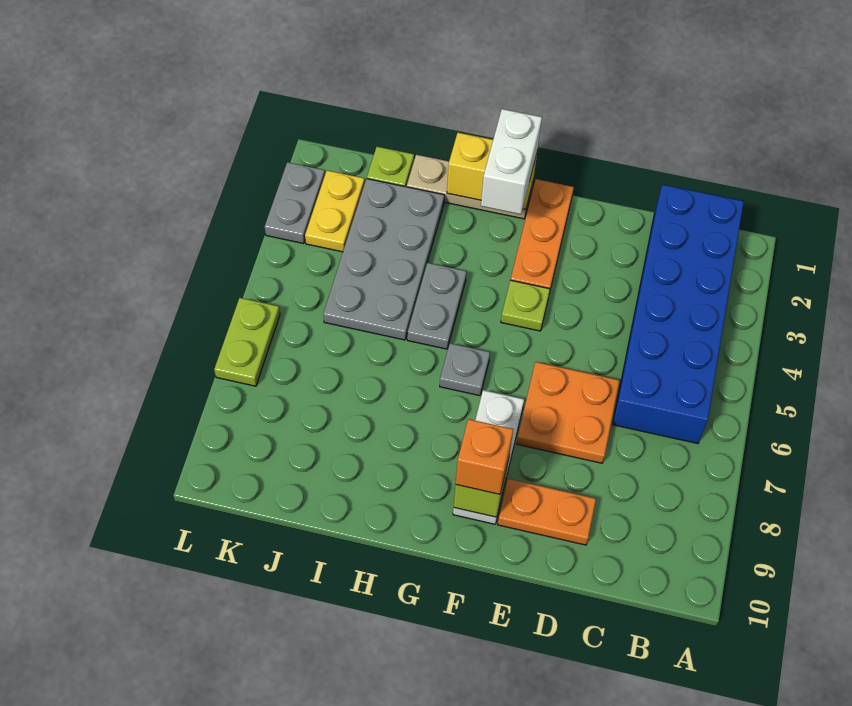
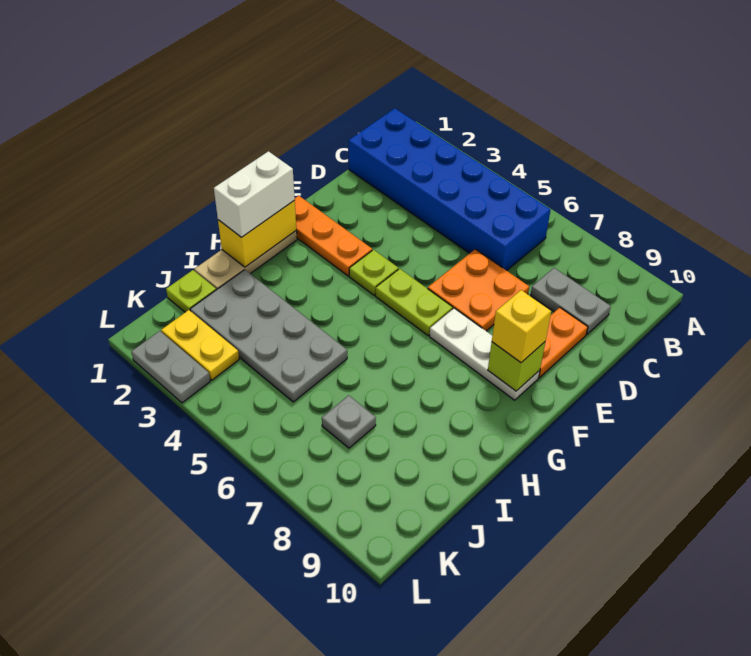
orange 1x1 brick [456,419,514,494] -> yellow 1x1 brick [492,290,551,362]
white 1x2 brick [481,109,542,214] -> white 1x2 brick turned to [214,151,295,237]
grey 1x1 plate [440,343,490,396] -> grey 1x1 plate moved to [322,395,376,448]
grey 1x2 plate [407,263,467,349] -> grey 1x2 plate moved to [530,268,611,334]
lime 1x2 plate [214,298,280,386] -> lime 1x2 plate moved to [375,269,453,336]

